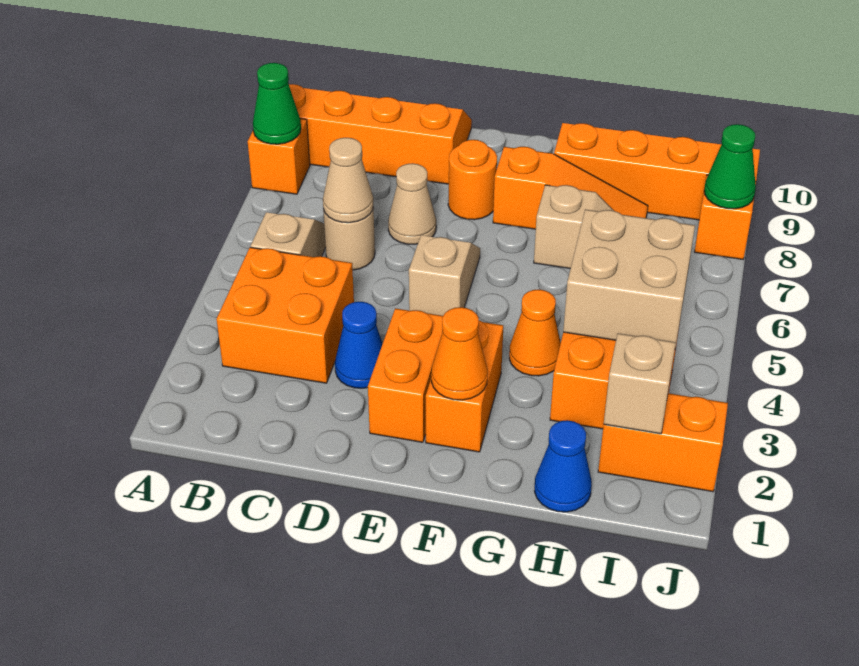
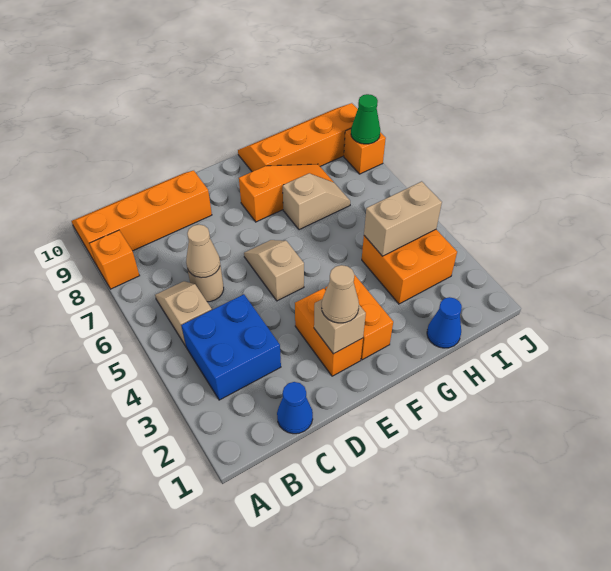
green 1x1 cone [253,63,301,144] -> none
orange 2x2 brick [217,247,354,383] -> blue 2x2 brick [181,294,281,400]
blue 1x1 cone [335,302,383,388] -> blue 1x1 cone moved to [277,382,313,434]
tan 1x1 cone [388,163,436,244] -> tan 1x1 cone moved to [322,265,359,323]
orange 1x1 round brick [448,140,497,220] -> none
orange 1x1 cone [431,307,488,400] -> none
orange 1x1 cone [509,289,561,376] -> none
tan 2x2 brick [563,209,695,348] -> tan 1x2 brick [364,181,442,256]
orange 1x2 brick [598,393,728,492] -> none
tan 1x1 brick [604,333,676,434] -> tan 1x1 brick moved to [314,300,366,354]

